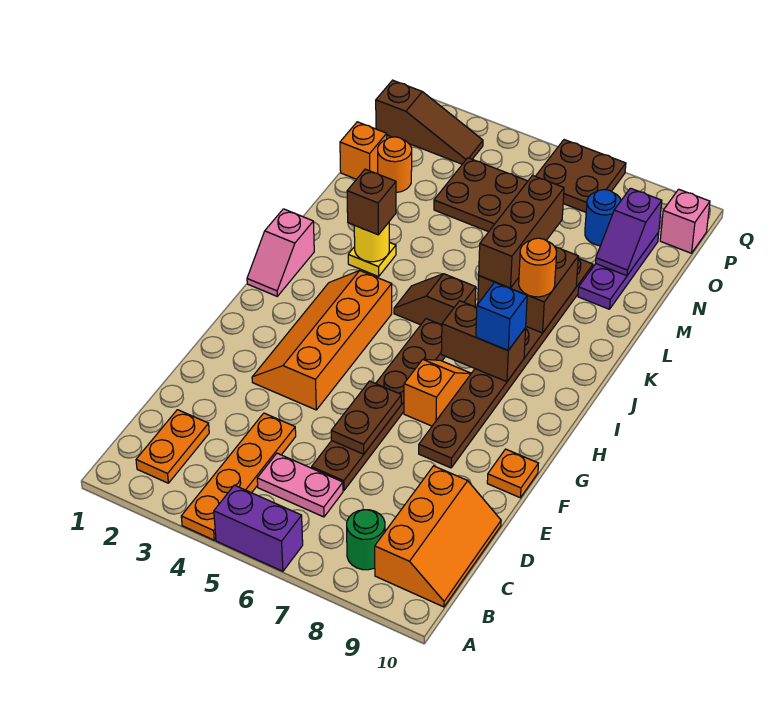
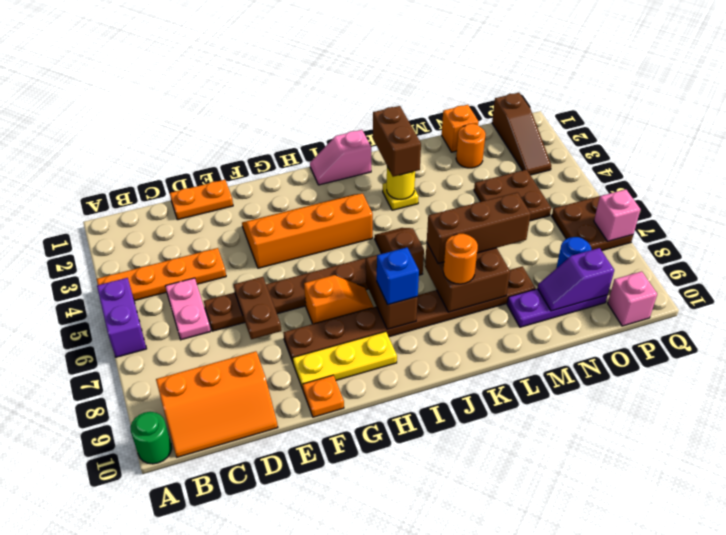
orange 1x2 plate [136,410,209,483] -> orange 1x2 plate moved to [170,180,233,220]
green 1x1 round brick [347,510,385,570] -> green 1x1 round brick moved to [130,412,172,464]
brown 1x2 plate [331,381,401,454] -> brown 1x2 plate turned to [234,277,281,339]
none -> yellow 1x3 plate [293,331,397,389]
brown 1x1 brick [347,169,396,235] -> brown 1x2 brick [373,106,421,177]
none -> pink 1x1 brick [594,189,641,241]

